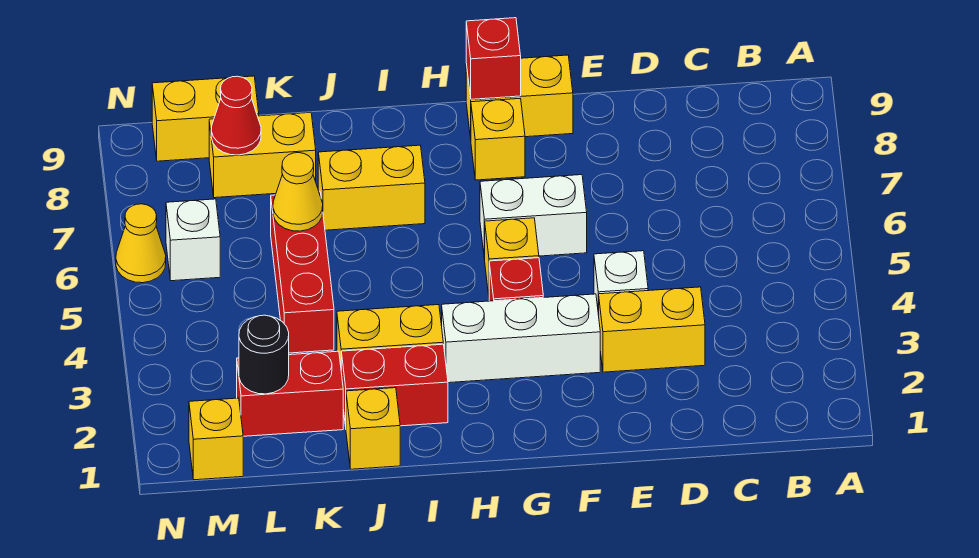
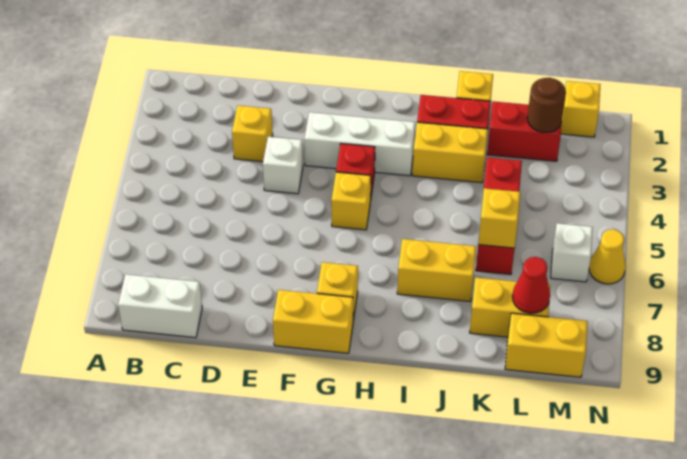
yellow 1x2 brick [599,287,705,372] -> yellow 1x1 brick [232,106,273,162]
white 1x2 brick [480,175,587,259] -> white 1x2 brick moved to [118,274,202,338]
red 1x1 brick [466,18,521,99] -> none
yellow 1x1 cone [273,153,323,231] -> yellow 1x1 brick [478,188,520,248]
black 1x1 round brick [239,315,289,394] -> brown 1x1 round brick [527,78,566,133]

